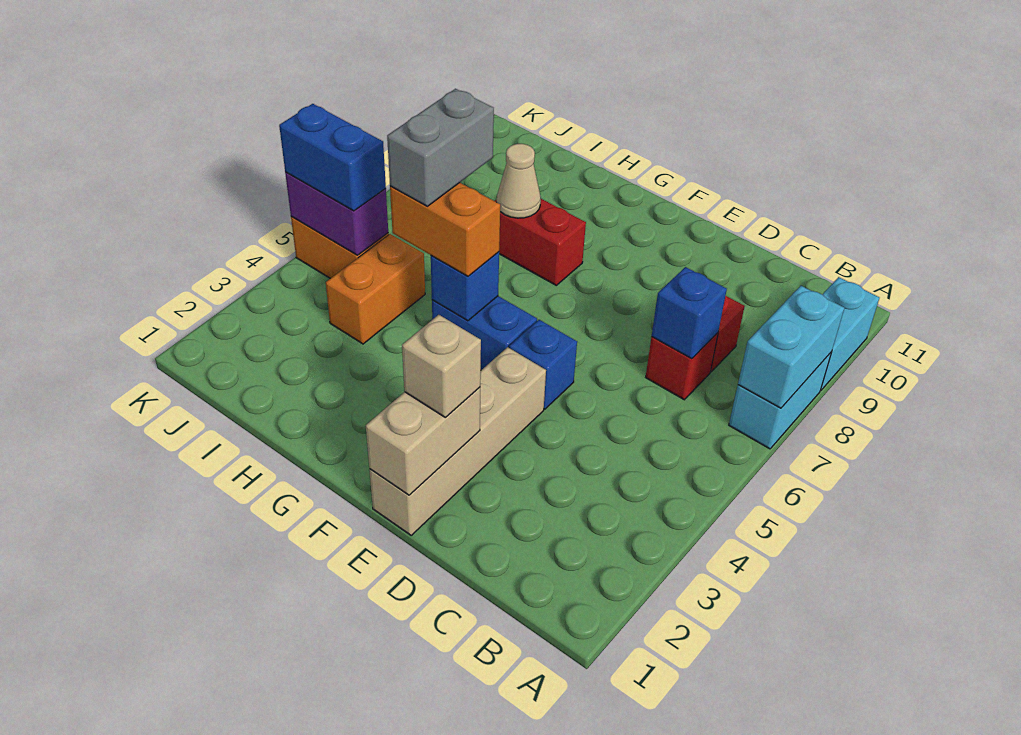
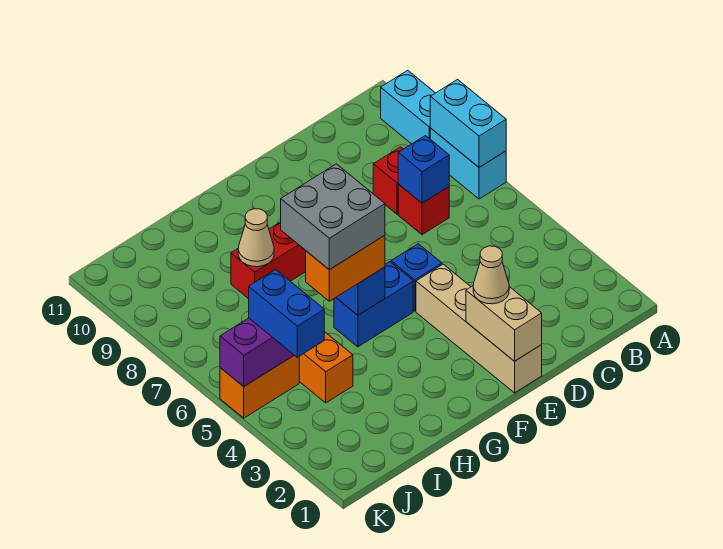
tan 1x1 brick [402,315,481,418] -> tan 1x1 cone [473,246,509,304]
grey 1x2 brick [387,89,494,206] -> grey 2x2 brick [281,164,385,270]
blue 1x2 brick [279,104,386,211] -> blue 1x2 brick turned to [249,270,324,357]

